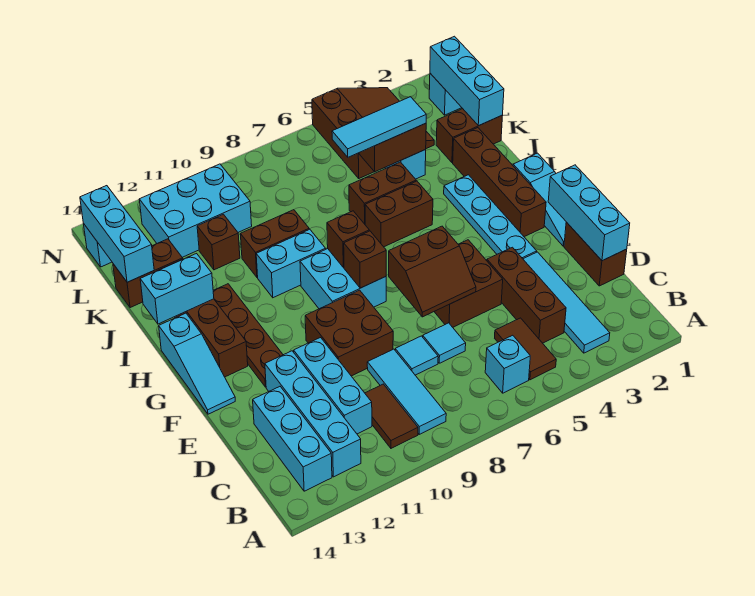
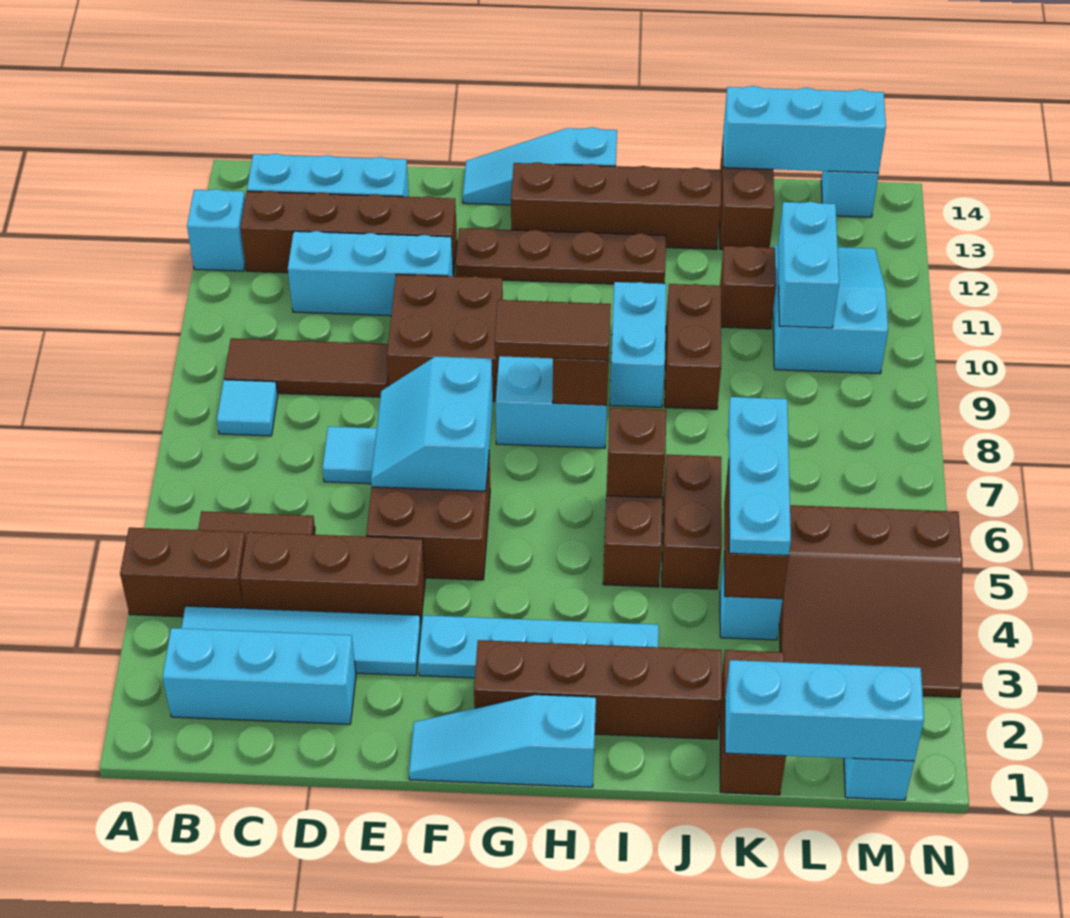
cyan 1x1 brick [485,335,530,393] -> cyan 1x1 brick moved to [187,189,245,271]
cyan 1x3 tile [367,349,446,434] -> brown 1x3 tile [224,338,389,397]
brown 1x2 tile [365,384,418,448] -> brown 1x2 tile moved to [494,300,611,360]
cyan 1x4 brick [265,351,361,477] -> brown 1x4 brick [240,191,457,276]
brown 1x2 brick [564,222,627,286] -> brown 1x2 brick moved to [120,528,246,617]
cyan 1x3 brick [548,165,630,261] -> cyan 1x3 brick moved to [163,628,356,724]
cyan 1x1 tile [395,336,438,375] -> cyan 1x1 tile moved to [217,380,278,436]
brown 2x2 slope [389,226,476,317] -> cyan 2x2 slope [371,357,493,491]
brown 1x1 brick [344,231,386,288] -> brown 1x1 brick moved to [606,408,666,498]
cyan 1x2 brick [140,254,214,324] -> cyan 1x2 brick moved to [778,202,839,328]
cyan 1x3 tile [332,97,426,157] -> cyan 1x3 plate [729,397,791,555]
cyan 2x3 brick [139,164,252,257] -> cyan 2x3 slope [772,245,888,374]

